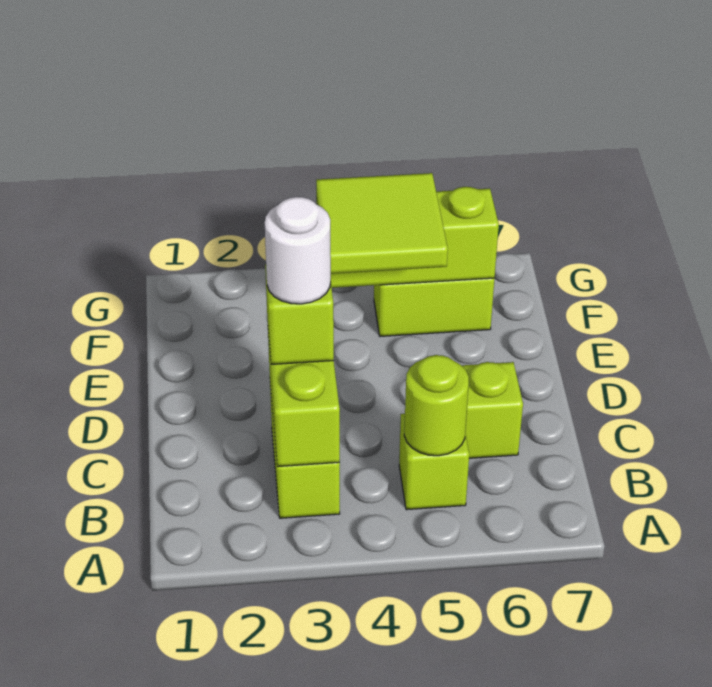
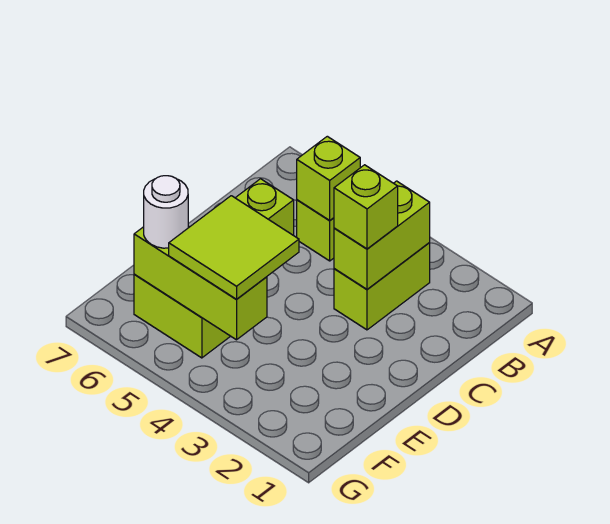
lime 1x1 round brick [404,355,469,456] -> lime 1x1 brick [297,136,360,221]
white 1x1 round brick [265,197,331,304] -> white 1x1 round brick moved to [144,176,188,248]

